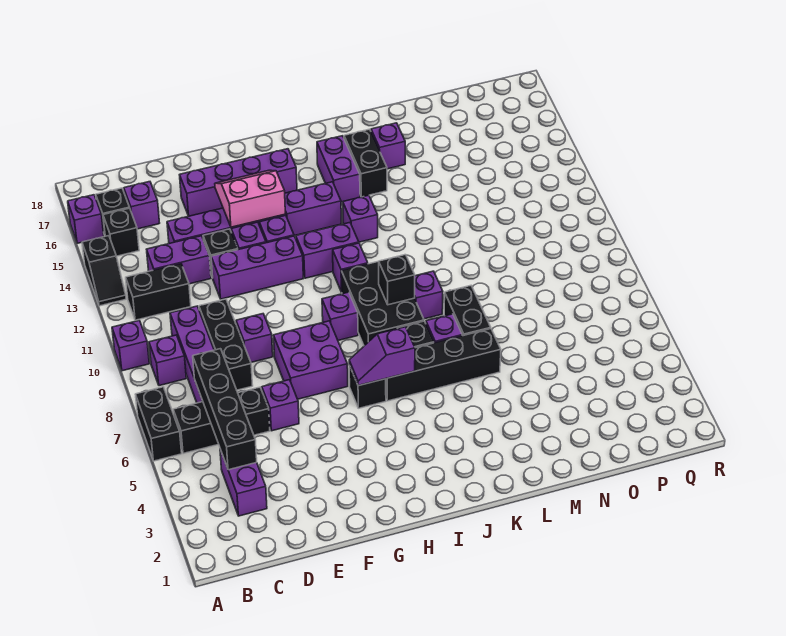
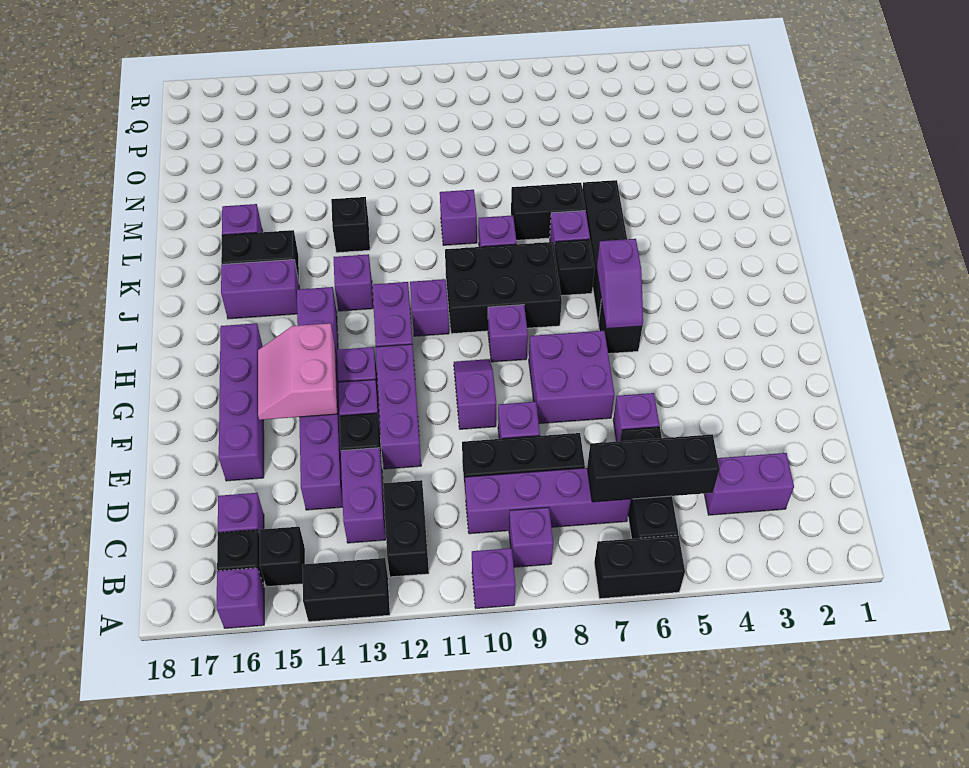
black 1x2 slope [82,236,126,306] -> black 1x2 brick [302,558,390,622]
black 1x4 brick [193,349,257,470] -> black 1x3 brick [587,434,720,502]
none -> purple 1x2 slope [454,359,496,429]
black 1x1 brick [379,255,415,305] -> black 1x1 brick moved to [331,197,370,253]
none -> purple 1x1 brick [440,190,477,245]

